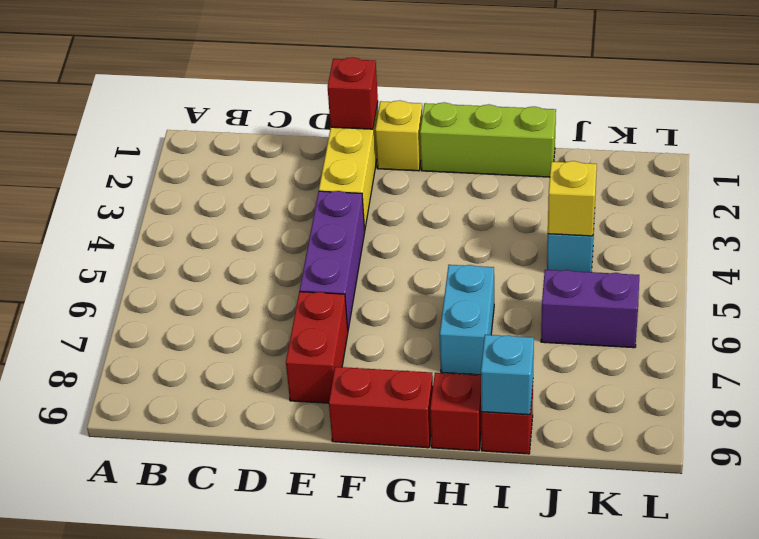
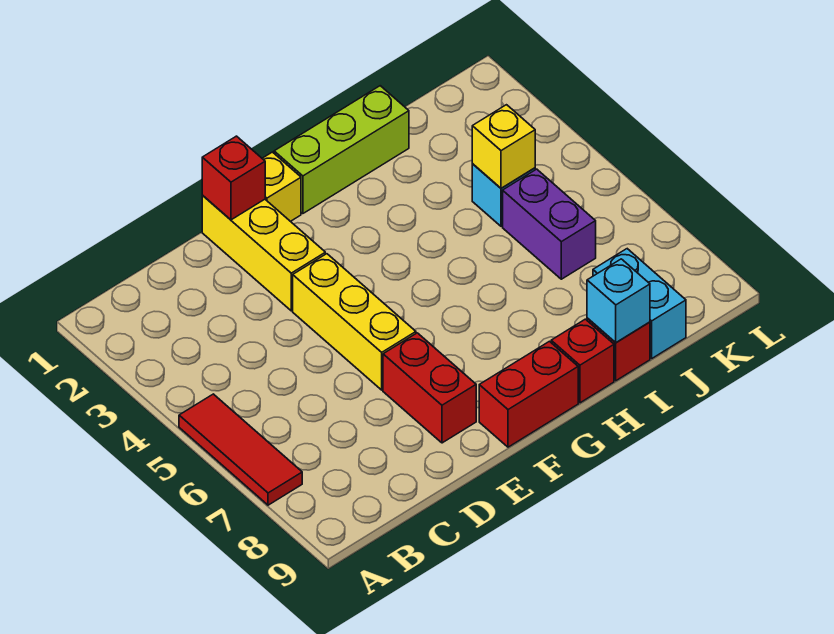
none -> red 1x3 tile [179,394,302,505]
purple 1x3 brick [300,191,365,329] -> yellow 1x3 brick [293,254,416,390]
cyan 1x2 brick [440,265,494,375] -> cyan 1x2 brick moved to [593,249,686,358]
purple 1x2 brick [541,270,639,348] -> purple 1x2 brick turned to [503,169,596,279]

